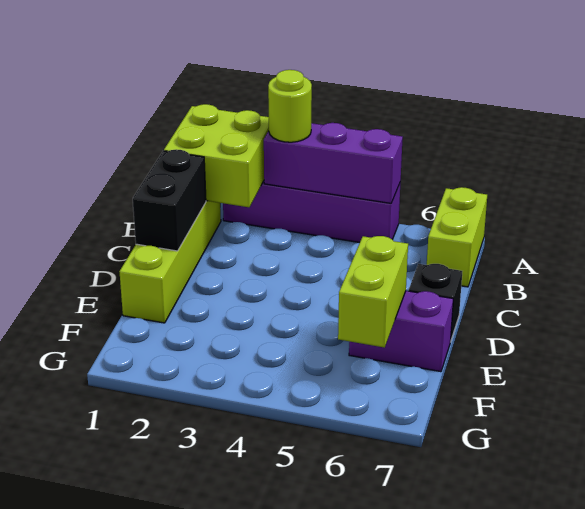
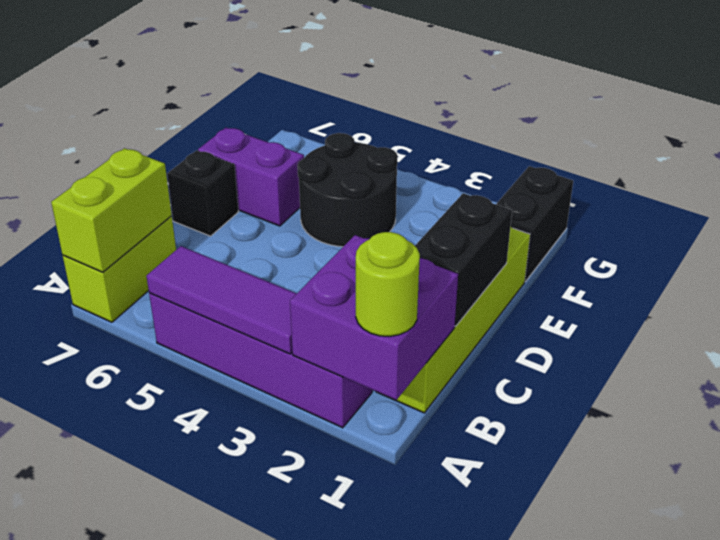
lime 2x2 brick [164,104,269,207] -> purple 2x2 brick [290,235,458,400]
purple 1x3 brick [264,123,403,203] -> purple 1x3 tile [147,246,297,354]
lime 1x1 round brick [268,70,312,142] -> lime 1x1 round brick moved to [356,232,420,337]
none -> black 2x2 round brick [297,133,398,247]
lime 1x2 brick [338,236,408,348] -> lime 1x2 brick moved to [51,148,172,272]
none -> black 1x2 brick [496,166,573,281]

